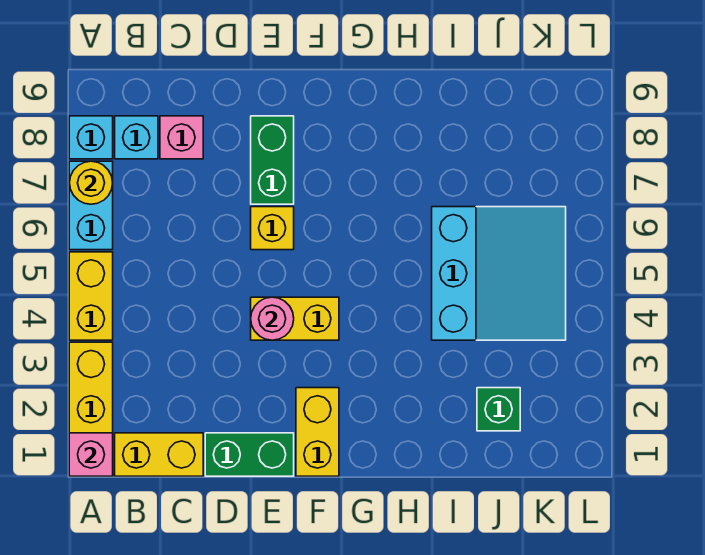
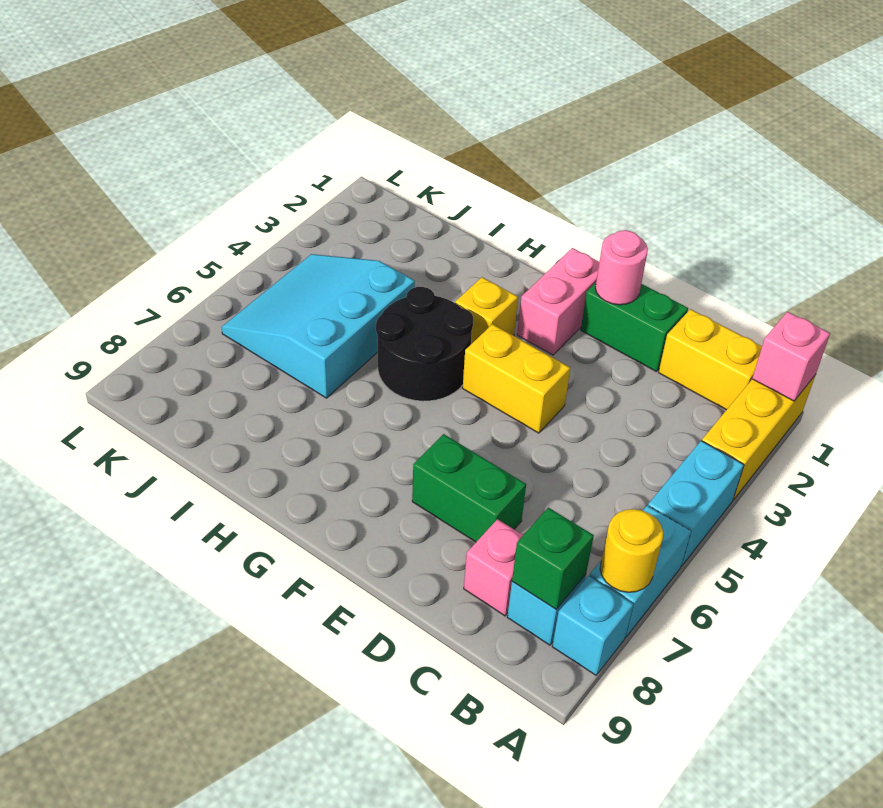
yellow 1x2 brick [69,252,113,340] -> cyan 1x2 brick [648,441,744,566]
pink 1x1 round brick [251,297,294,340] -> pink 1x1 round brick moved to [595,230,648,305]
yellow 1x1 brick [251,207,294,250] -> yellow 1x1 brick moved to [455,277,518,344]
green 1x2 brick [251,116,294,204] -> green 1x2 brick turned to [412,434,526,542]
yellow 1x2 brick [296,388,339,476] -> pink 1x2 brick [517,248,599,355]
none -> black 2x2 round brick [376,287,473,401]
green 1x1 brick [477,388,520,431] -> green 1x1 brick moved to [512,508,594,609]

